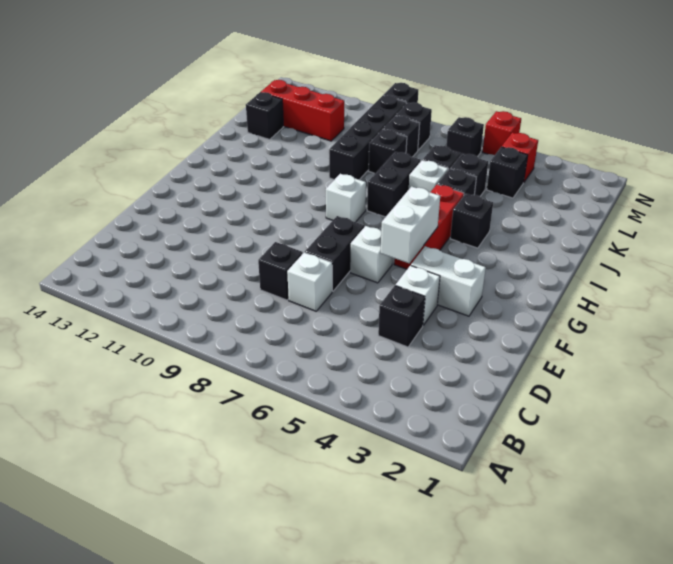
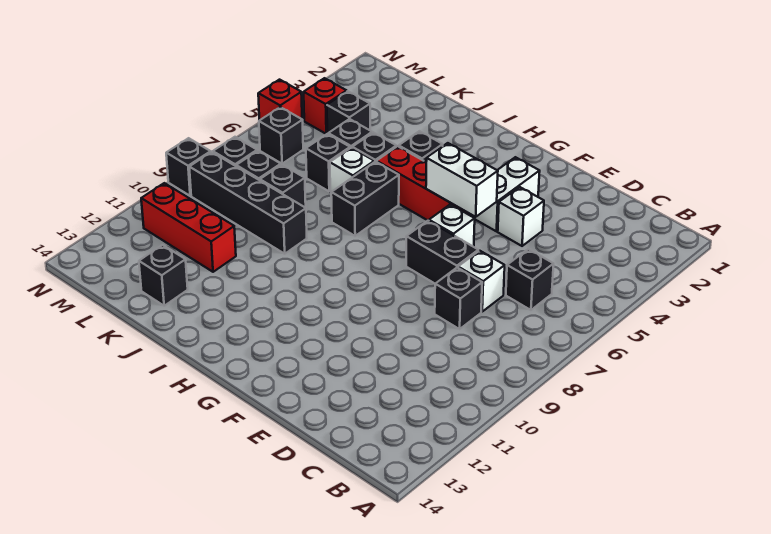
black 1x1 brick [378,286,425,347] -> black 1x1 brick moved to [506,249,554,310]
white 1x1 brick [326,174,366,222] -> none
black 1x2 brick [367,152,421,217] -> black 1x2 brick turned to [331,161,399,236]
red 1x3 brick [261,80,344,141] -> red 1x3 brick turned to [141,183,236,272]

